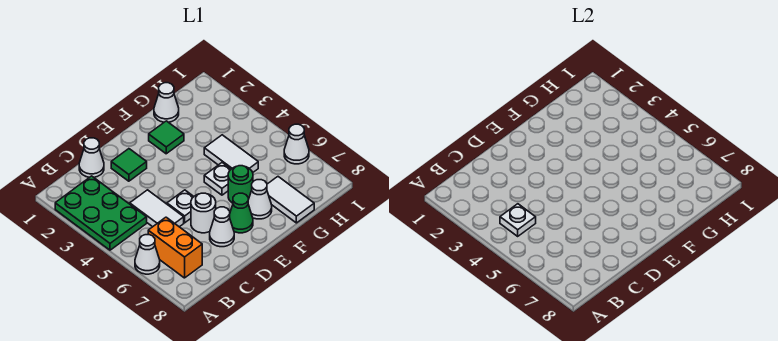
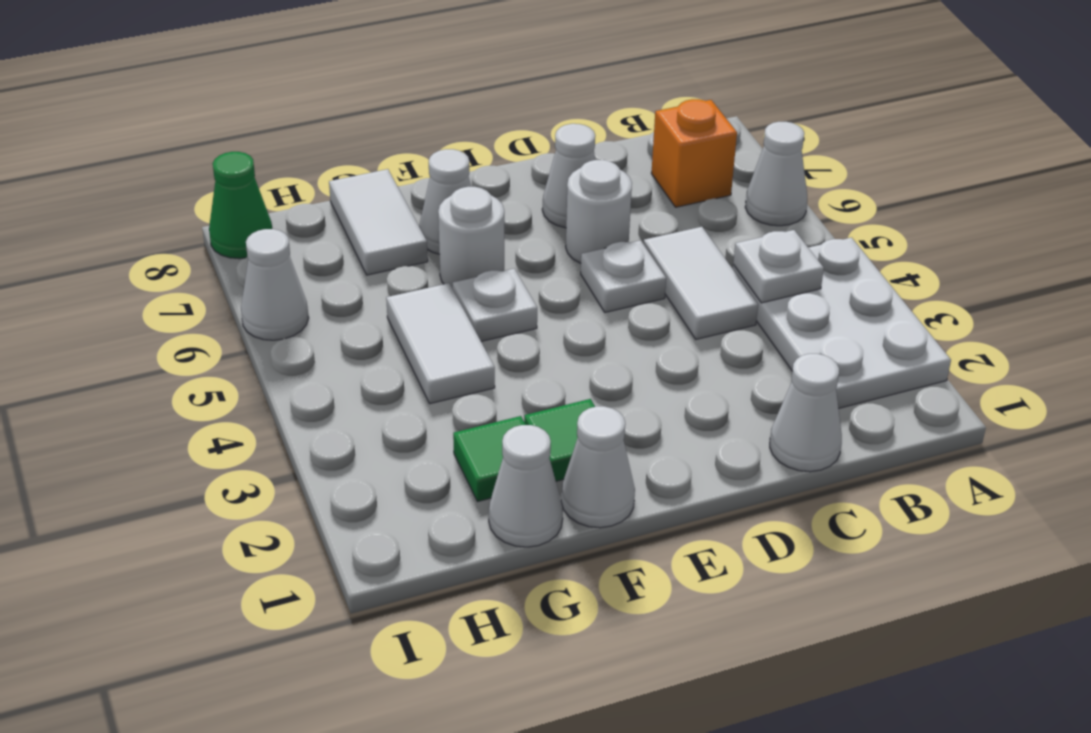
green 2x3 plate [55,176,147,250] -> white 2x3 plate [733,238,951,409]
orange 1x2 brick [148,217,202,278] -> orange 1x1 brick [651,99,737,207]
green 1x1 tile [111,149,147,181] -> green 1x1 tile moved to [453,416,526,502]
green 1x1 cone [230,193,253,233] -> green 1x1 cone moved to [209,152,272,259]
none -> white 1x1 cone [561,406,635,528]
green 1x1 round brick [228,166,253,203] -> white 1x1 round brick [438,186,504,288]

